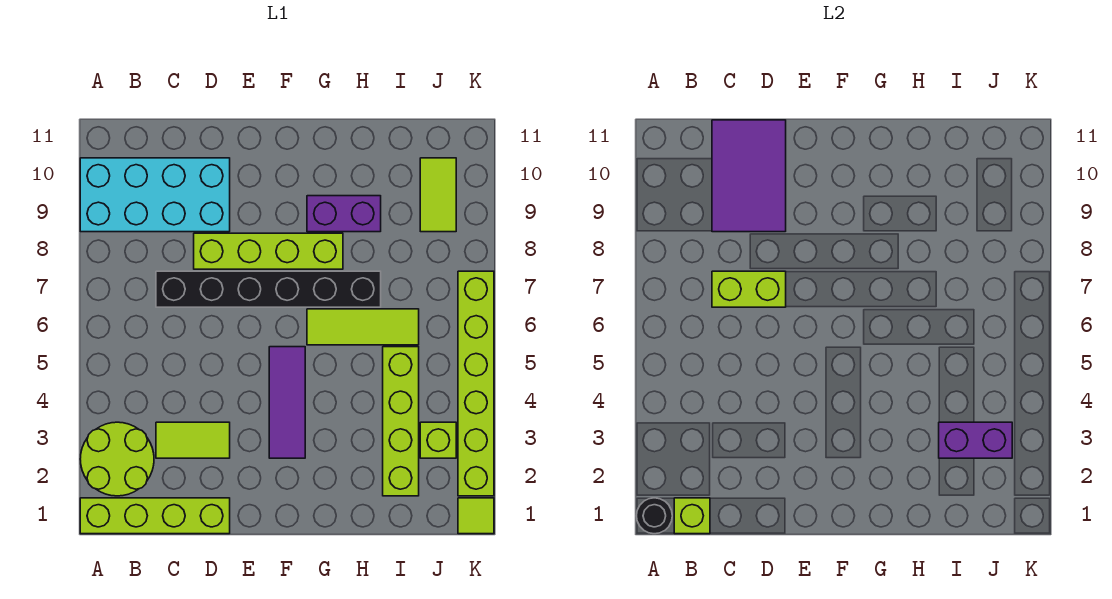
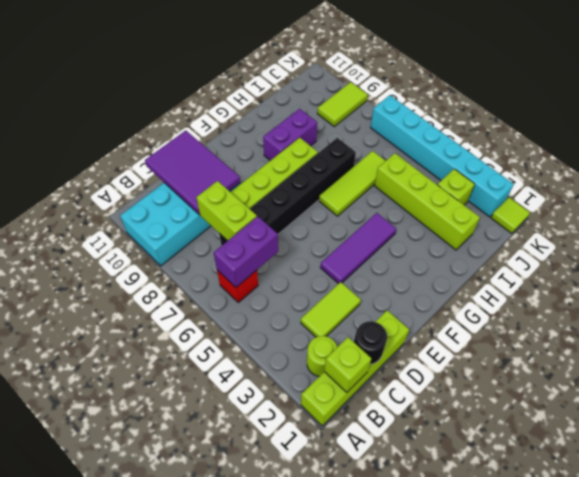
black 1x1 round brick [636,498,672,534] -> black 1x1 round brick moved to [354,321,387,364]
lime 2x2 round brick [80,422,154,496] -> lime 1x1 round brick [307,336,337,376]
none -> red 1x1 brick [217,270,258,302]
lime 1x2 brick [712,271,786,307] -> lime 1x2 brick turned to [196,181,257,241]
purple 1x3 tile [269,347,305,458] -> purple 1x3 tile turned to [320,213,396,284]
purple 1x2 brick [939,422,1012,458] -> purple 1x2 brick moved to [214,216,278,287]
lime 1x2 tile [420,158,456,232] -> lime 1x2 tile turned to [317,82,368,127]
lime 1x6 brick [458,271,494,496] -> cyan 1x6 brick [371,95,514,217]

